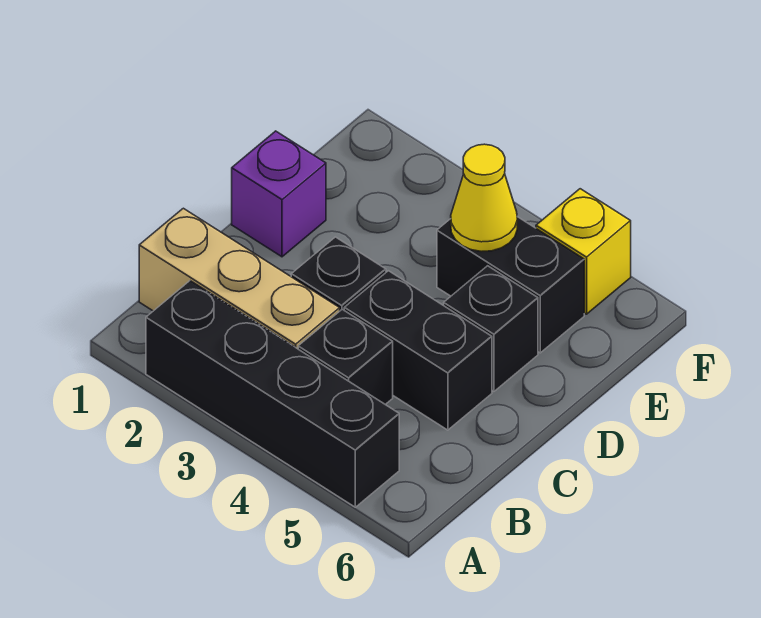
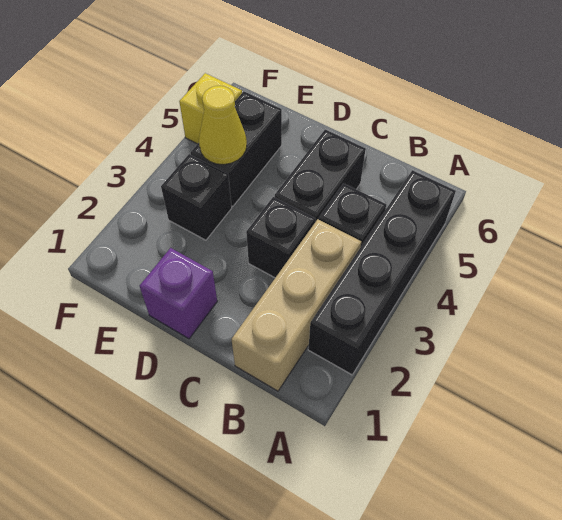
black 1x1 brick [444,266,538,391] -> black 1x1 brick moved to [161,154,232,240]

